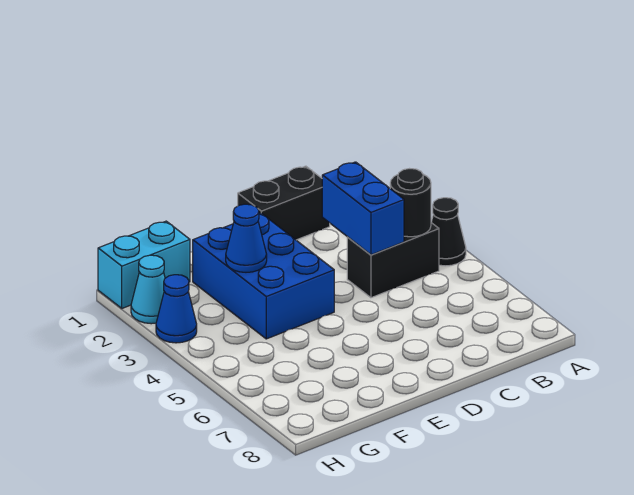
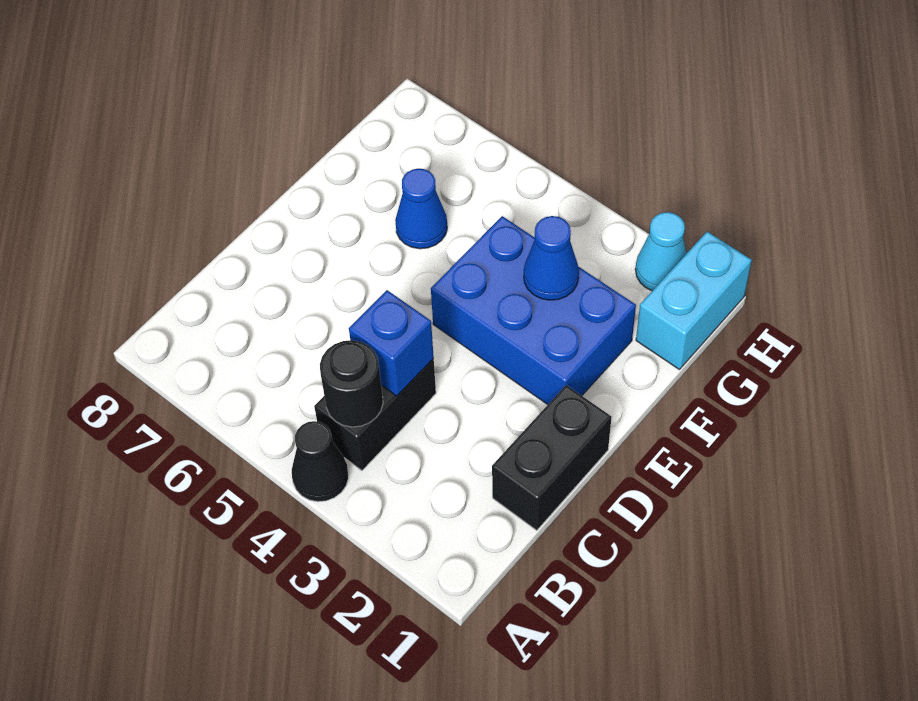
blue 1x2 brick [322,162,404,255] -> blue 1x1 brick [349,290,434,396]
blue 1x1 cone [156,275,197,343] -> blue 1x1 cone moved to [395,168,447,249]

